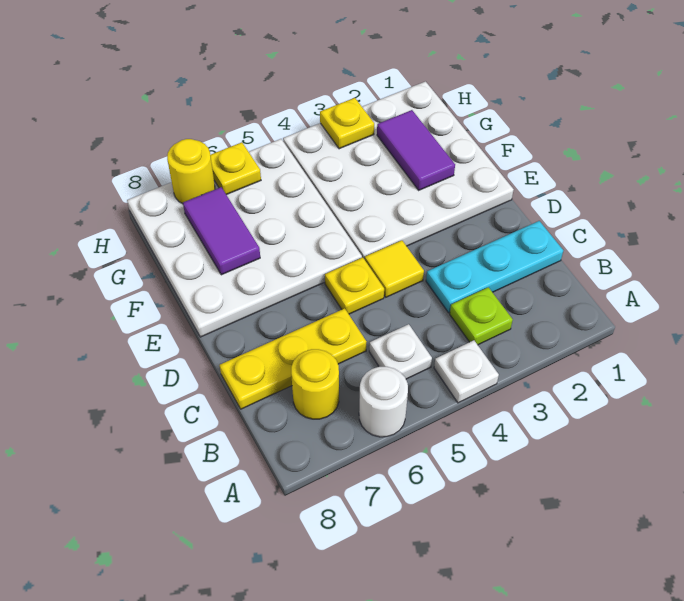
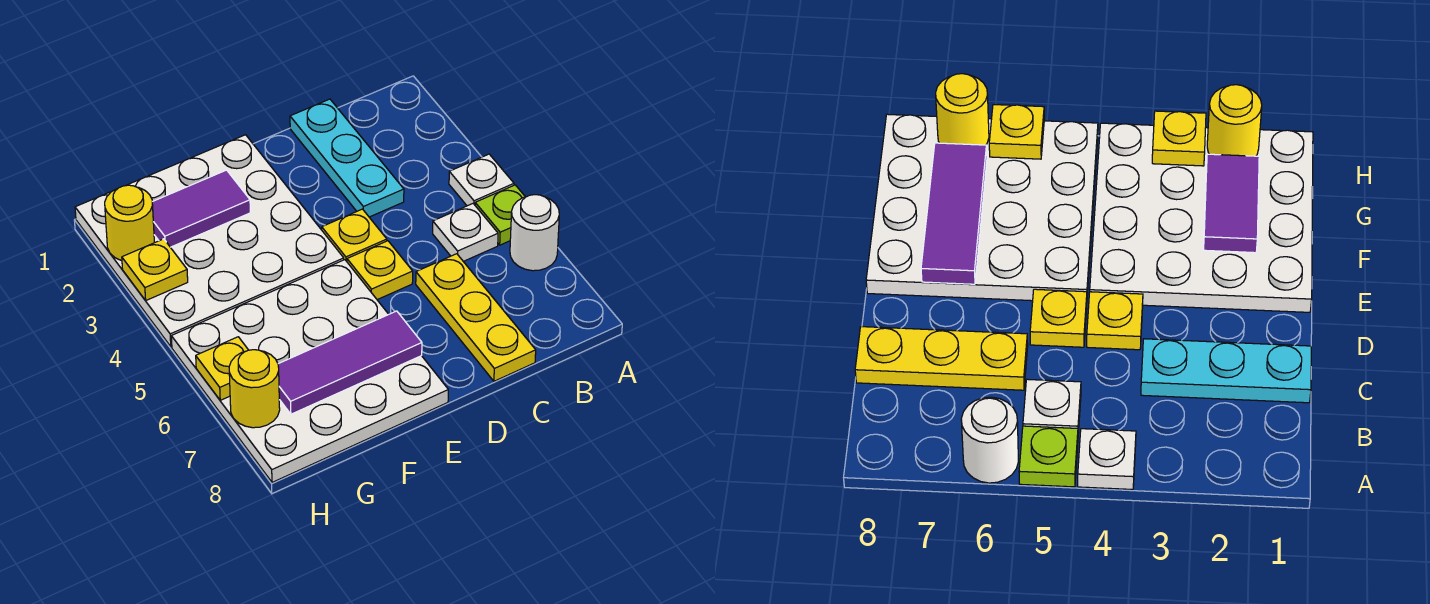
lime 1x1 plate [450,287,513,345] -> lime 1x1 plate moved to [475,185,525,245]
yellow 1x1 round brick [291,349,339,419] -> yellow 1x1 round brick moved to [105,185,154,261]
yellow 1x1 tile [365,240,424,297] -> yellow 1x1 plate [322,209,387,261]
purple 1x2 tile [183,187,260,275] -> purple 1x3 tile [278,311,422,414]

